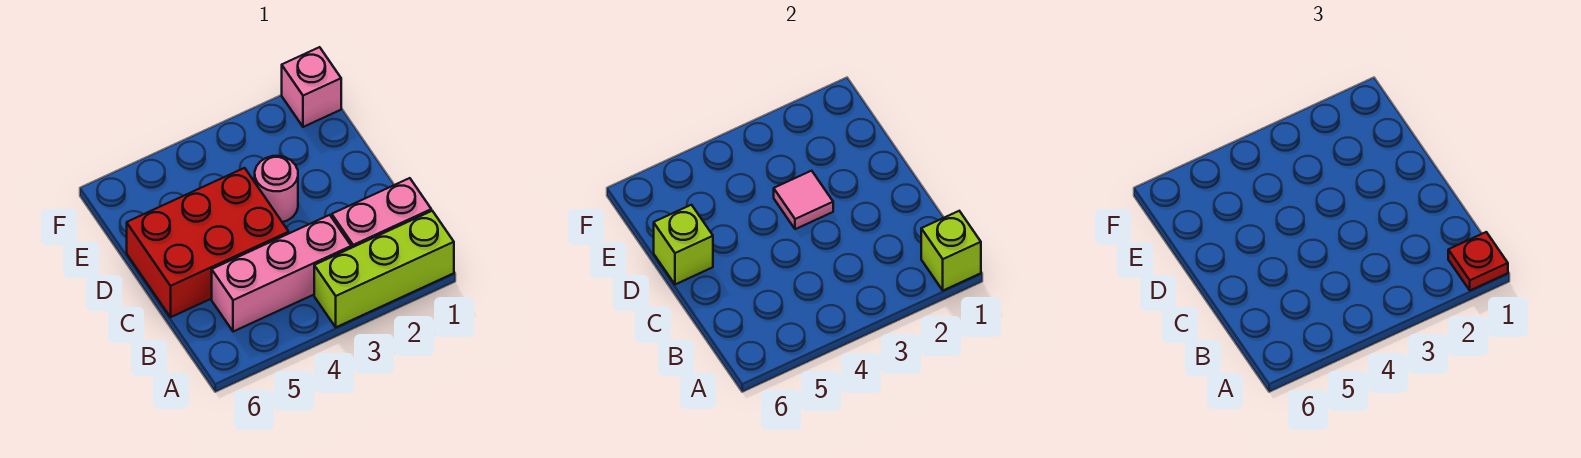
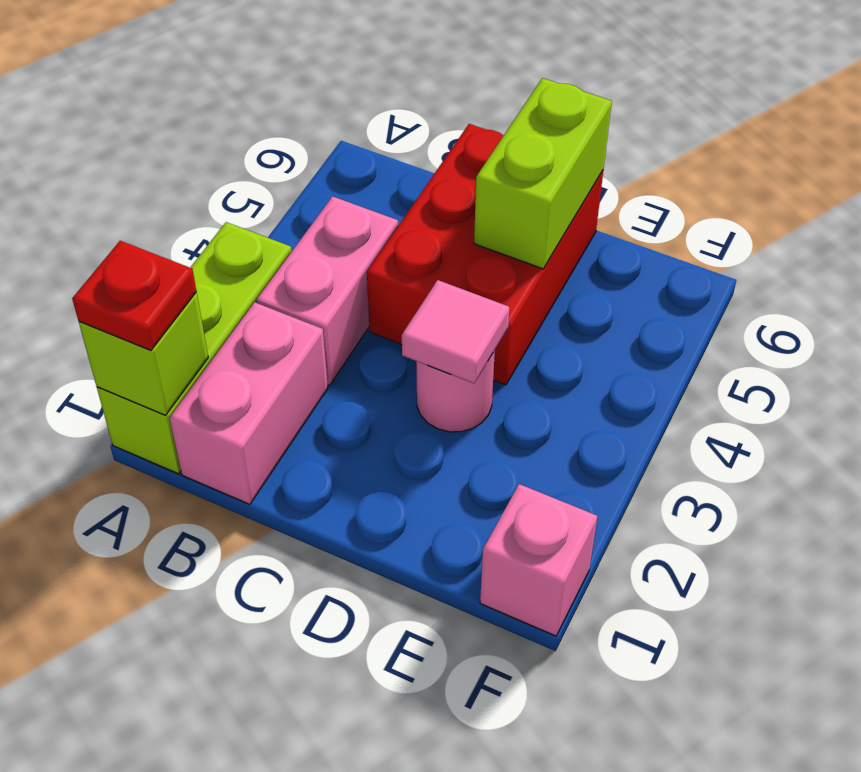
pink 1x3 brick [212,215,351,332] -> pink 1x2 brick [257,196,398,386]
lime 1x1 brick [654,205,713,284] -> lime 1x2 brick [474,78,612,269]

